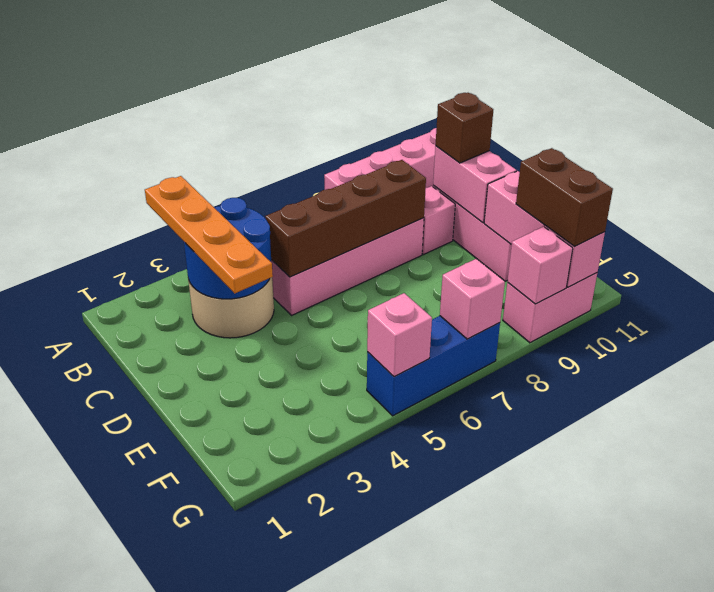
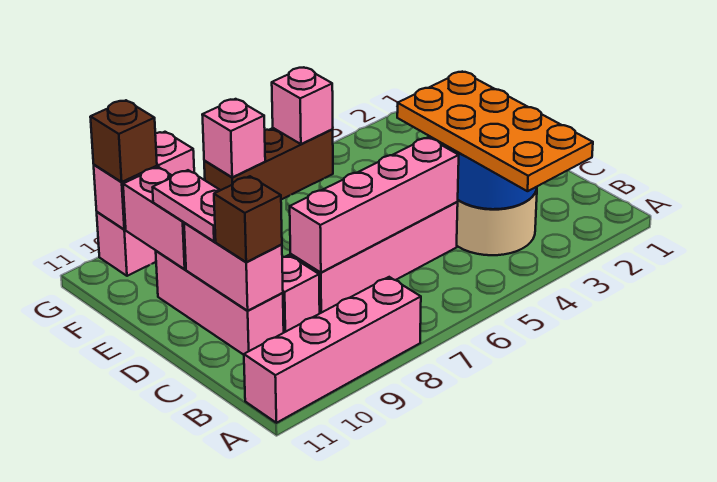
orange 1x4 plate [145,176,273,293] -> orange 2x4 plate [397,72,593,191]
brown 1x4 brick [265,160,426,277] -> pink 1x4 brick [290,137,459,272]
none -> pink 1x2 plate [153,170,220,241]
brown 1x2 brick [516,148,613,246] -> brown 1x1 brick [90,100,157,182]
blue 1x3 brick [367,316,500,416] -> brown 1x3 brick [204,128,333,200]

